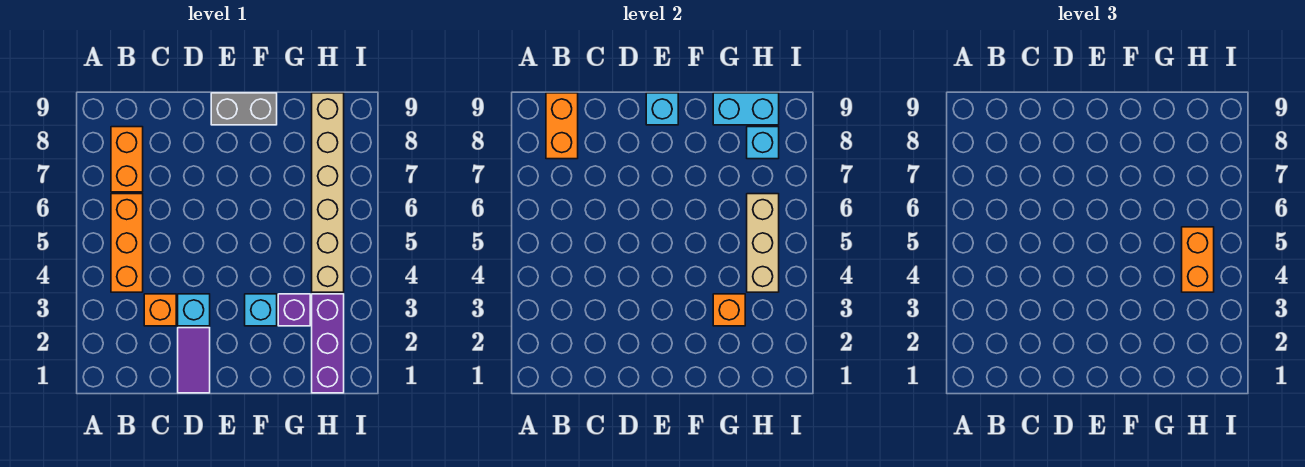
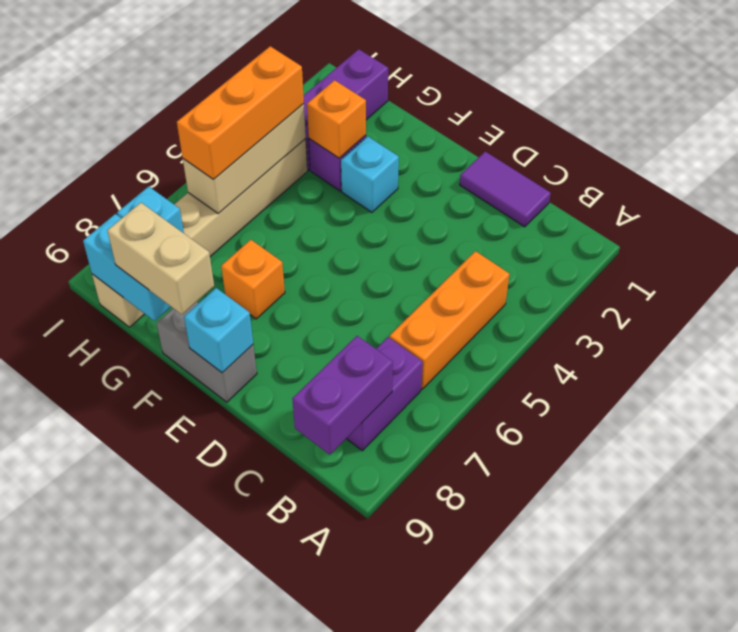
orange 1x2 brick [111,127,143,192] -> purple 1x2 brick [346,337,423,451]
orange 1x2 brick [546,93,578,159] -> purple 1x2 brick [292,336,393,455]
orange 1x1 brick [144,294,176,326] -> orange 1x1 brick moved to [221,240,285,319]
purple 1x2 tile [178,328,210,393] -> purple 1x2 tile turned to [460,152,551,227]
cyan 1x1 brick [178,294,210,326] -> none
none -> tan 1x2 brick [107,203,214,315]
orange 1x2 brick [1182,227,1214,292] -> orange 1x3 brick [177,46,304,179]

